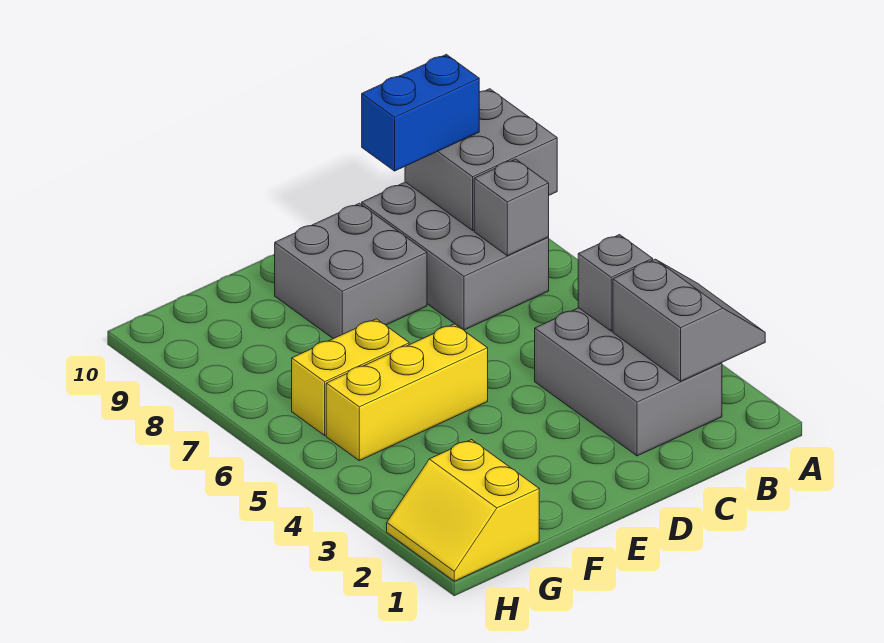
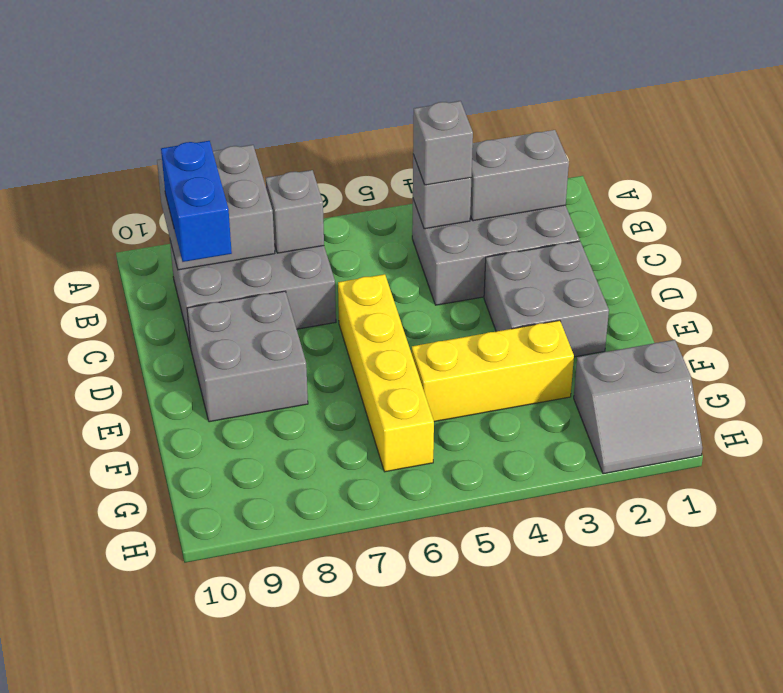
none -> grey 1x1 brick [413,101,473,185]
none -> grey 2x2 brick [484,241,609,357]
yellow 1x3 brick [326,324,488,461] -> yellow 1x3 brick turned to [412,320,574,422]
yellow 1x2 brick [292,319,409,435] -> yellow 1x4 brick [338,274,434,472]
yellow 2x2 slope [387,440,539,581] -> grey 2x2 slope [574,340,702,474]

